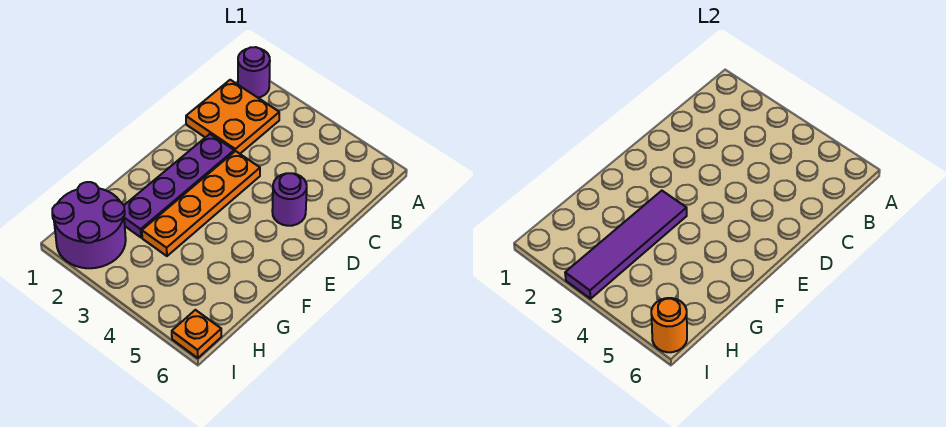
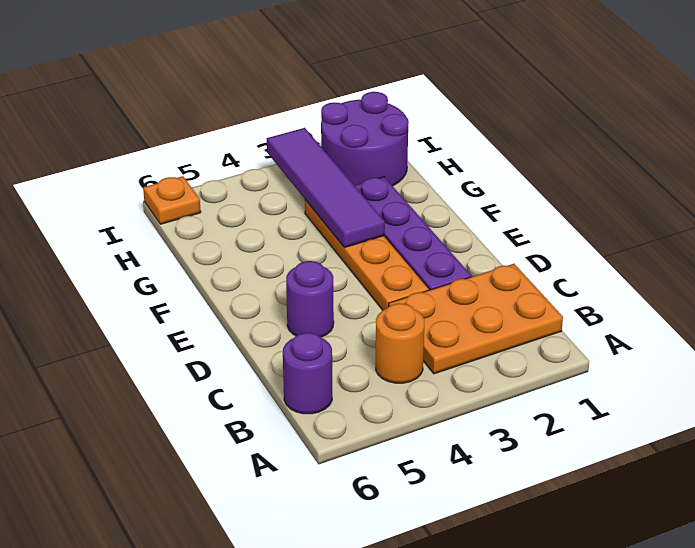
purple 1x1 round brick [238,47,270,98] -> purple 1x1 round brick moved to [283,333,332,414]
orange 2x2 plate [186,80,279,154] -> orange 2x3 plate [389,264,563,374]
orange 1x1 round brick [651,298,687,352] -> orange 1x1 round brick moved to [376,303,424,383]

